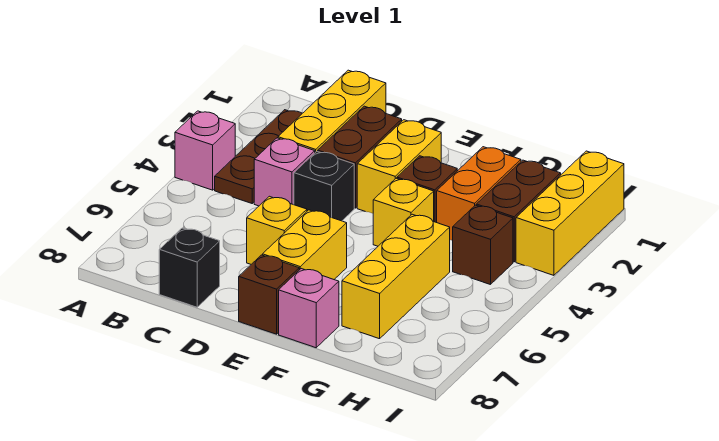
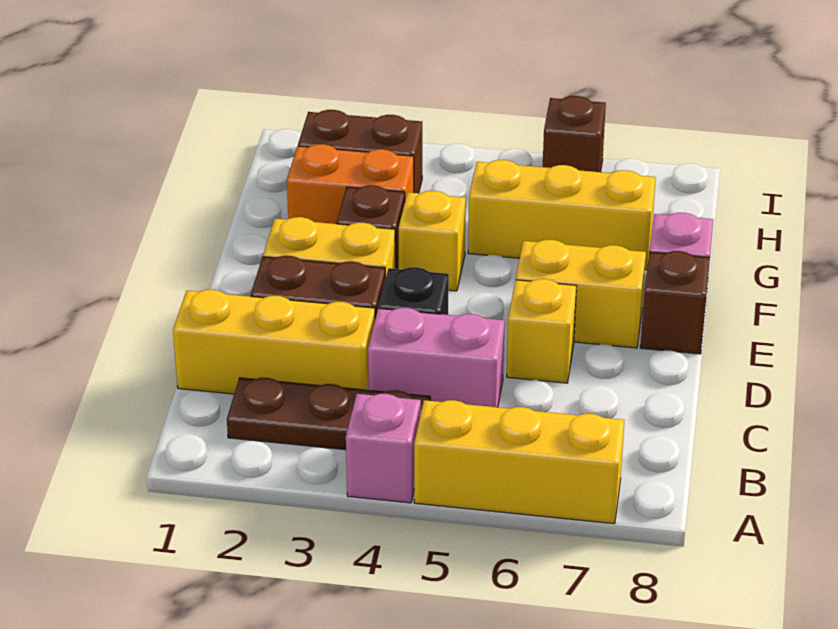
pink 1x1 brick [254,138,315,206] -> pink 1x2 brick [368,308,505,407]
black 1x1 brick [159,228,220,307] -> none
brown 1x1 brick [453,205,513,285] -> brown 1x1 brick moved to [543,96,606,172]
yellow 1x3 brick [516,151,624,275] -> yellow 1x3 brick moved to [414,400,624,524]

